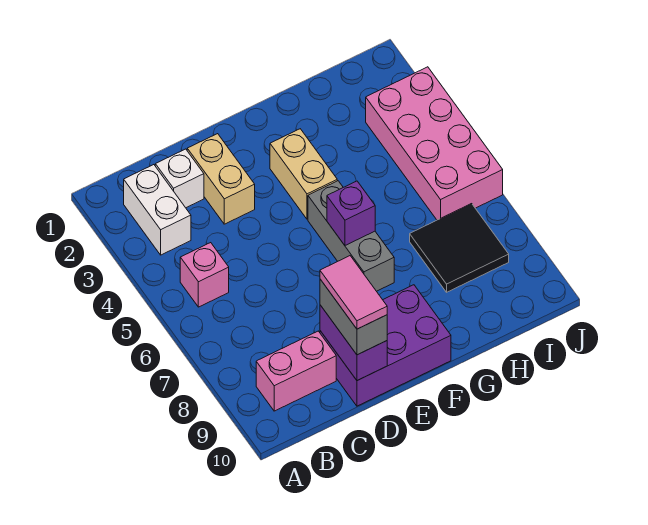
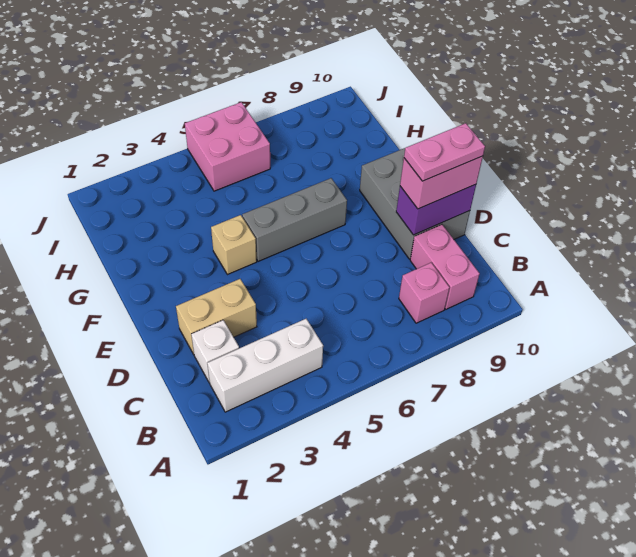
white 1x2 brick [124,165,191,255] -> white 1x3 brick [207,319,323,412]
pink 1x1 brick [180,243,229,307] -> pink 1x1 brick moved to [399,263,450,323]
purple 2x3 brick [320,285,451,406] -> grey 2x3 brick [360,148,470,259]
grey 1x2 brick [320,279,387,355] -> pink 1x2 brick [400,156,483,209]
pink 1x2 tile [320,256,387,329] -> pink 1x2 plate [404,123,485,181]
tan 1x2 brick [270,129,337,219] -> tan 1x1 brick [211,215,257,275]
purple 1x1 brick [327,181,375,245] -> none
black 2x2 tile [410,204,509,292] -> none
pink 2x4 brick [366,67,503,220] -> pink 2x2 brick [185,102,270,191]

